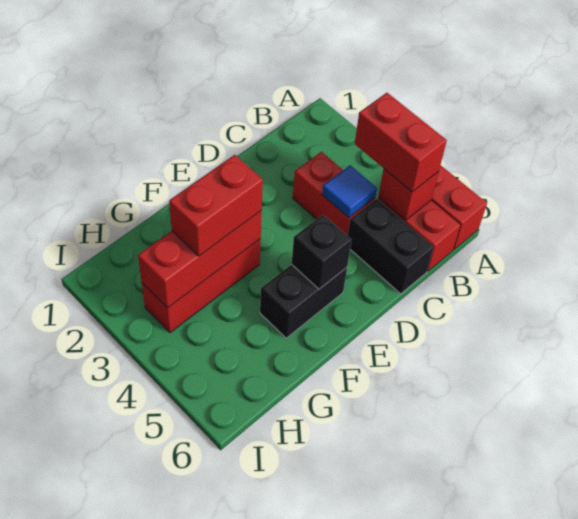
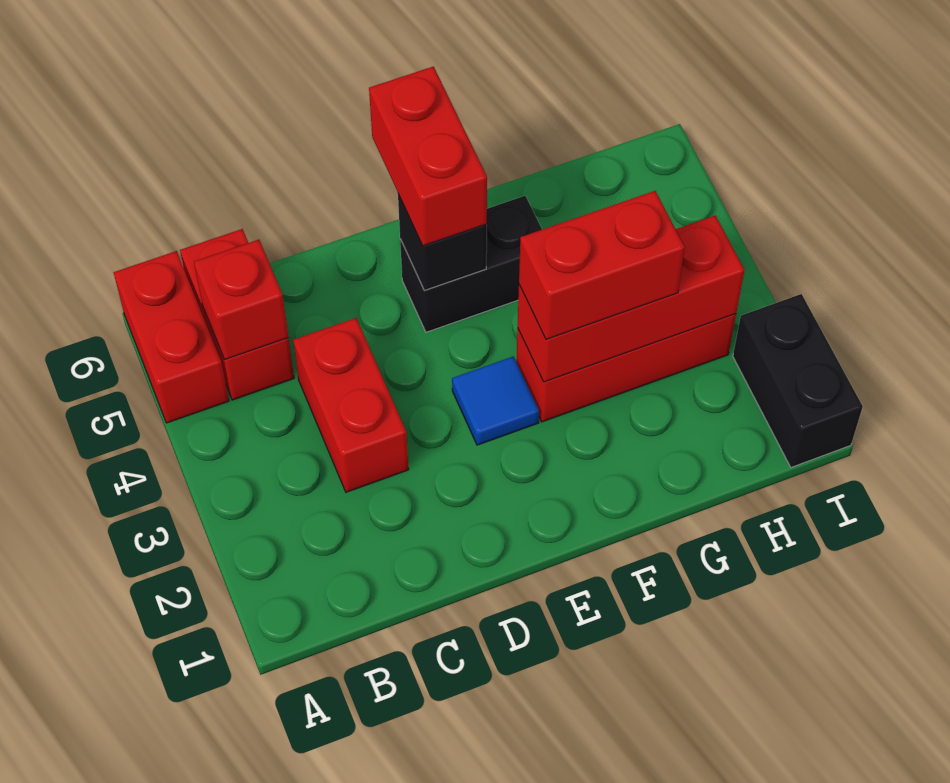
red 1x2 brick [355,93,447,192] -> red 1x2 brick moved to [369,67,487,246]
blue 1x1 tile [322,165,377,218] -> blue 1x1 tile moved to [452,357,539,445]
black 1x2 brick [348,199,433,294] -> black 1x2 brick moved to [733,294,863,467]

